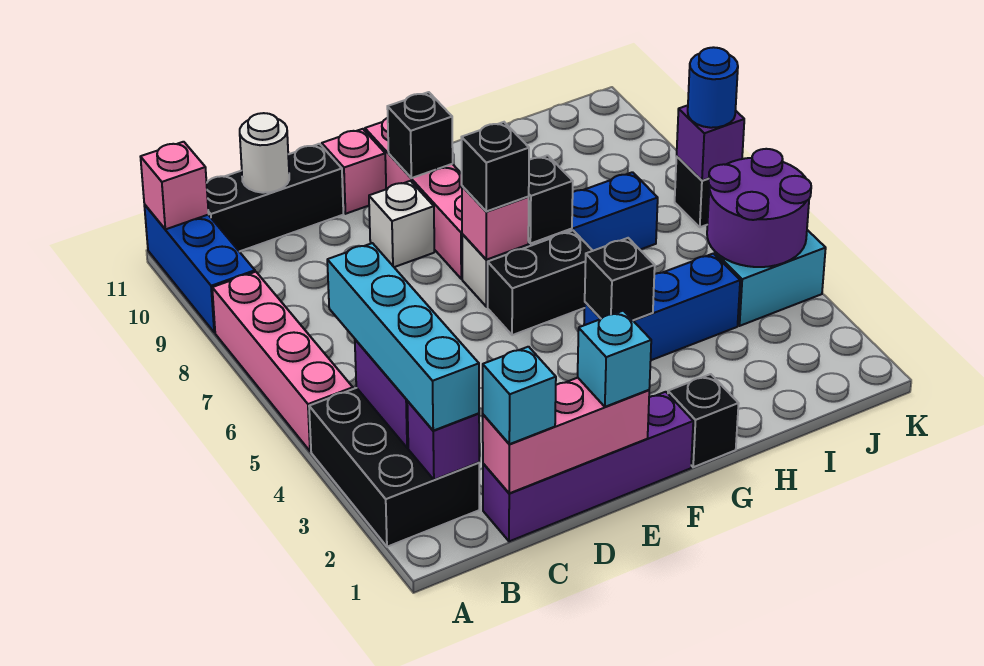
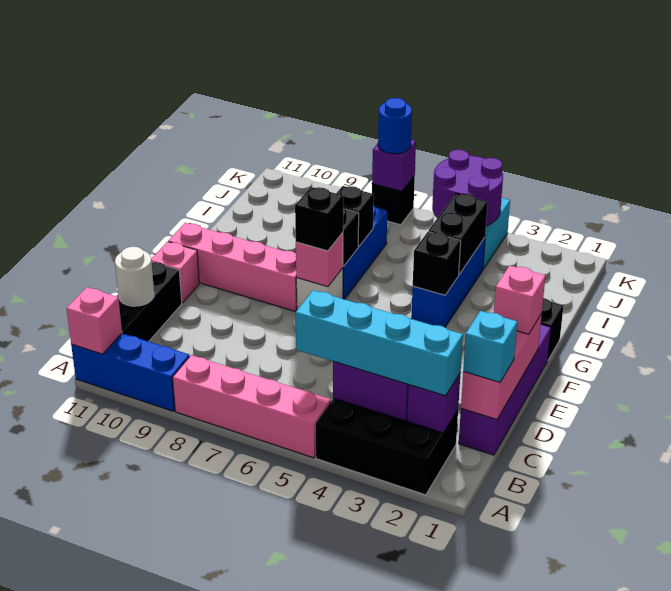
cyan 1x1 brick [578,311,651,407] -> pink 1x1 brick [494,265,545,334]
white 1x1 brick [369,181,434,267] -> none
black 1x2 brick [488,230,593,335] -> black 1x2 brick moved to [428,194,488,274]
black 1x1 brick [387,92,453,178] -> black 1x1 brick moved to [336,186,374,247]

